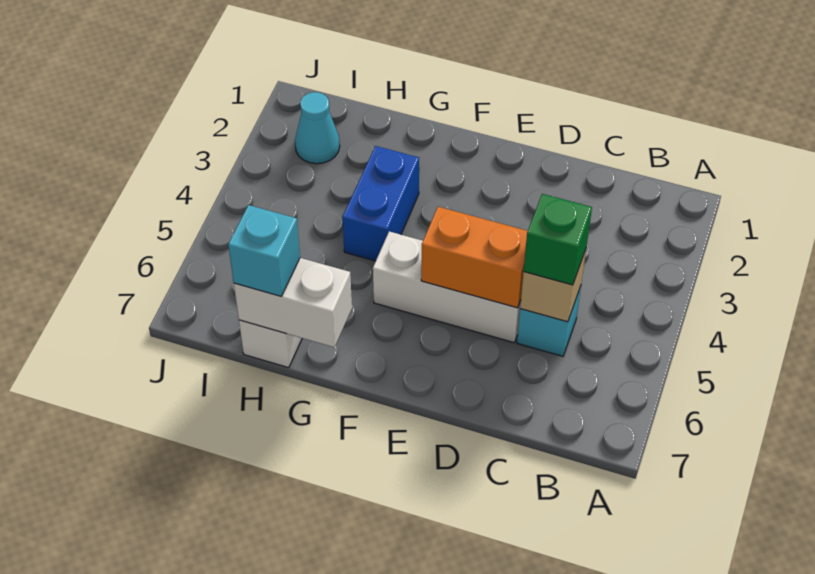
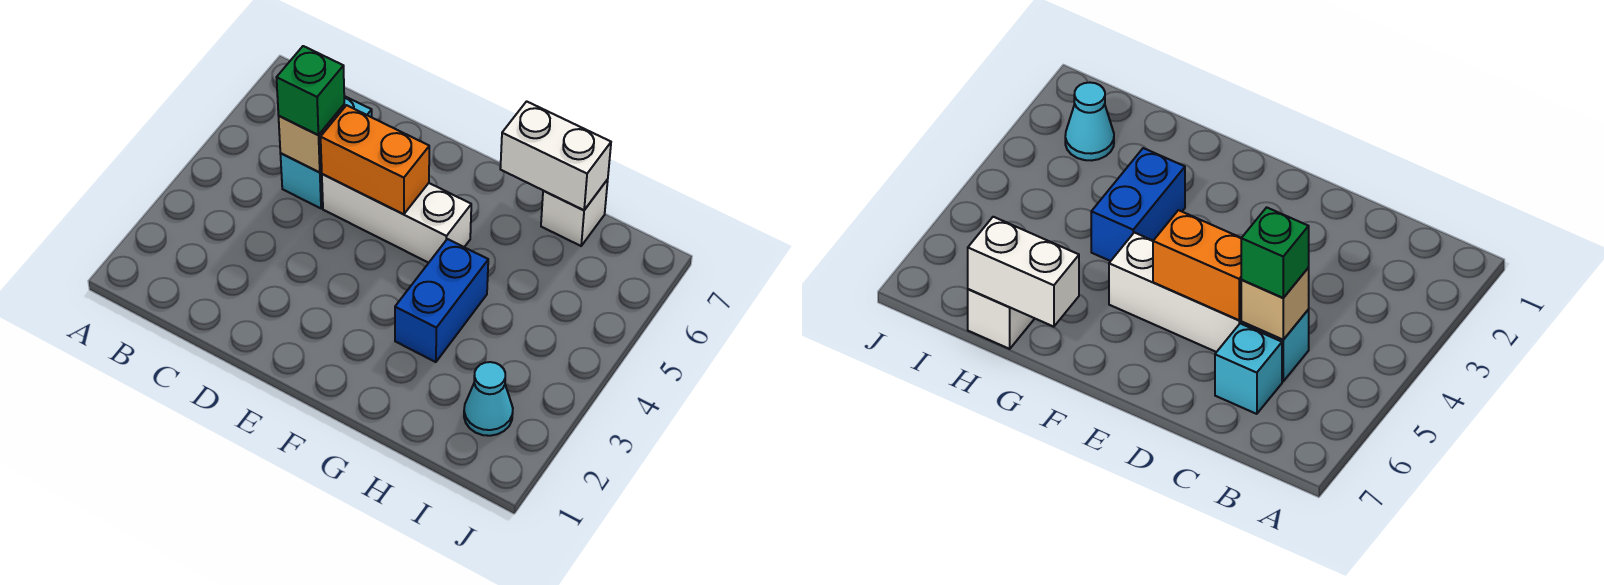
cyan 1x1 brick [228,205,300,296] -> cyan 1x1 brick moved to [1215,323,1282,414]

